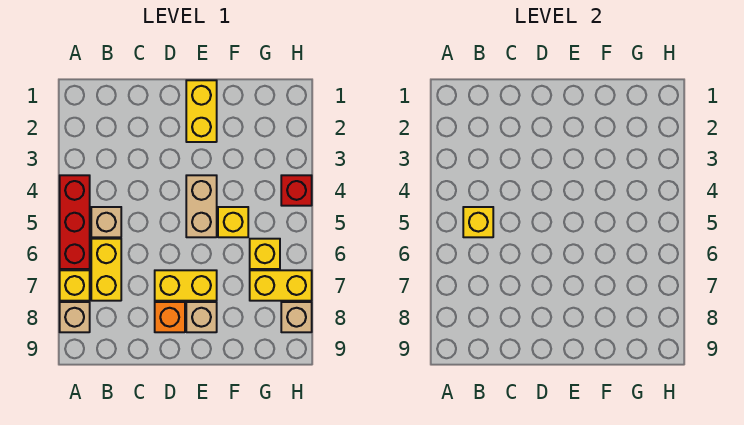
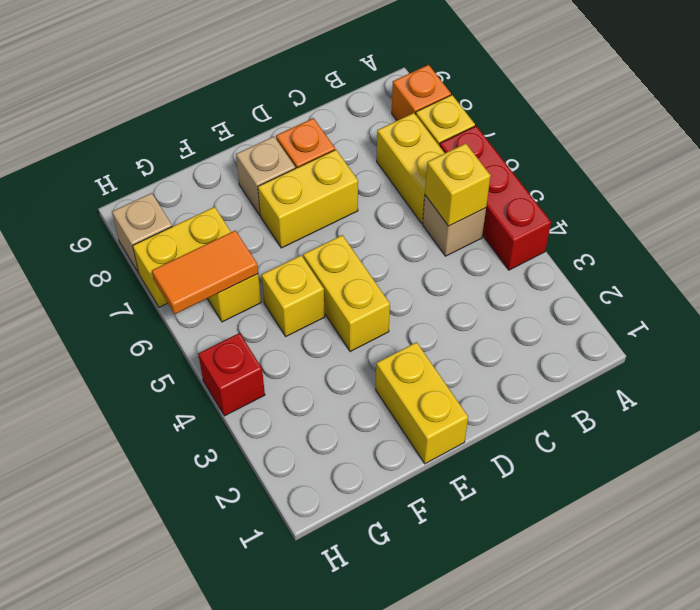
tan 1x1 brick [60,302,90,332] -> orange 1x1 brick [392,65,451,121]
tan 1x2 brick [186,175,217,237] -> yellow 1x2 brick [303,235,390,352]
none -> orange 1x2 tile [152,230,258,314]

